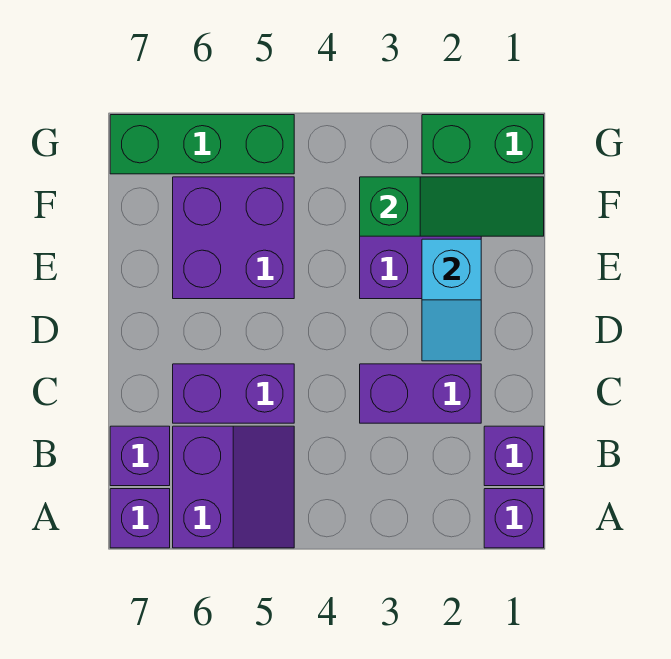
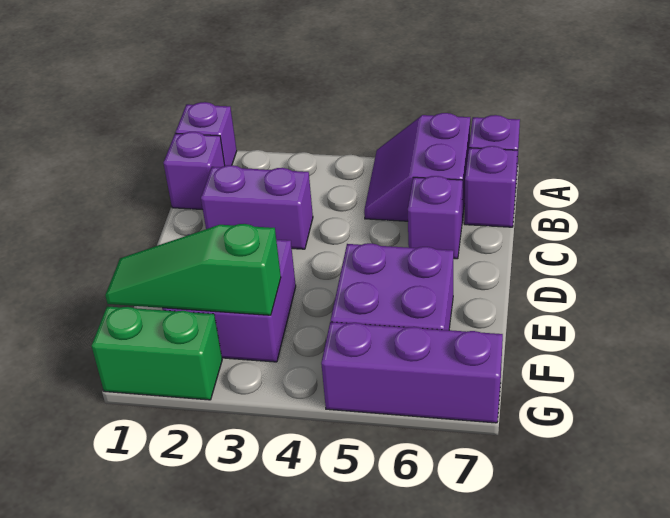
purple 1x2 brick [173,364,294,423] -> purple 1x1 brick [408,176,462,259]
cyan 1x2 slope [422,239,481,361] -> none
green 1x3 brick [110,115,294,174] -> purple 1x3 brick [321,322,503,423]

